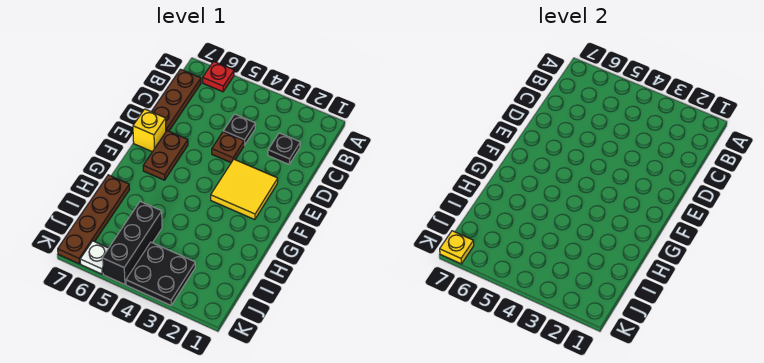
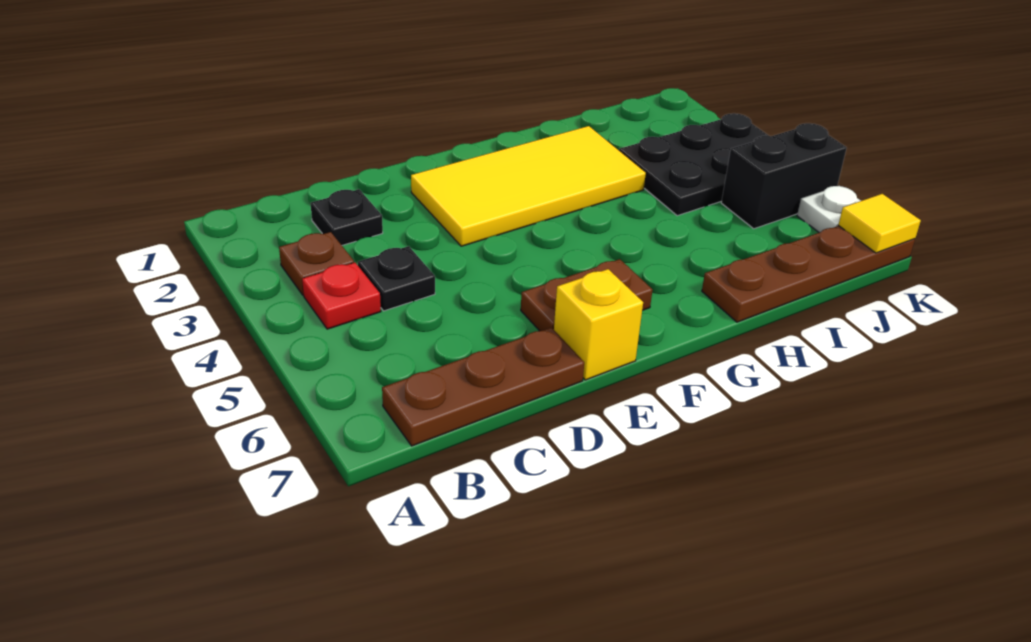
red 1x1 plate [203,61,234,92] -> red 1x1 plate moved to [302,263,381,329]
brown 1x1 plate [212,132,244,162] -> brown 1x1 plate moved to [279,232,354,295]
yellow 2x2 tile [211,159,278,220] -> yellow 2x4 tile [411,126,646,246]
black 1x3 brick [102,201,162,284] -> black 1x2 brick [721,123,847,229]
black 2x2 plate [126,242,195,305] -> black 2x3 plate [619,113,769,216]
yellow 1x1 plate [440,231,474,264] -> yellow 1x1 tile [838,194,921,253]

